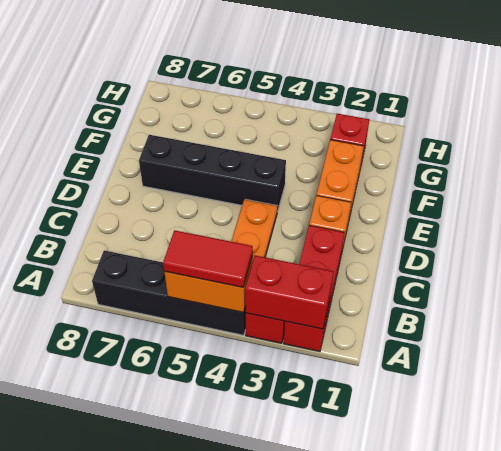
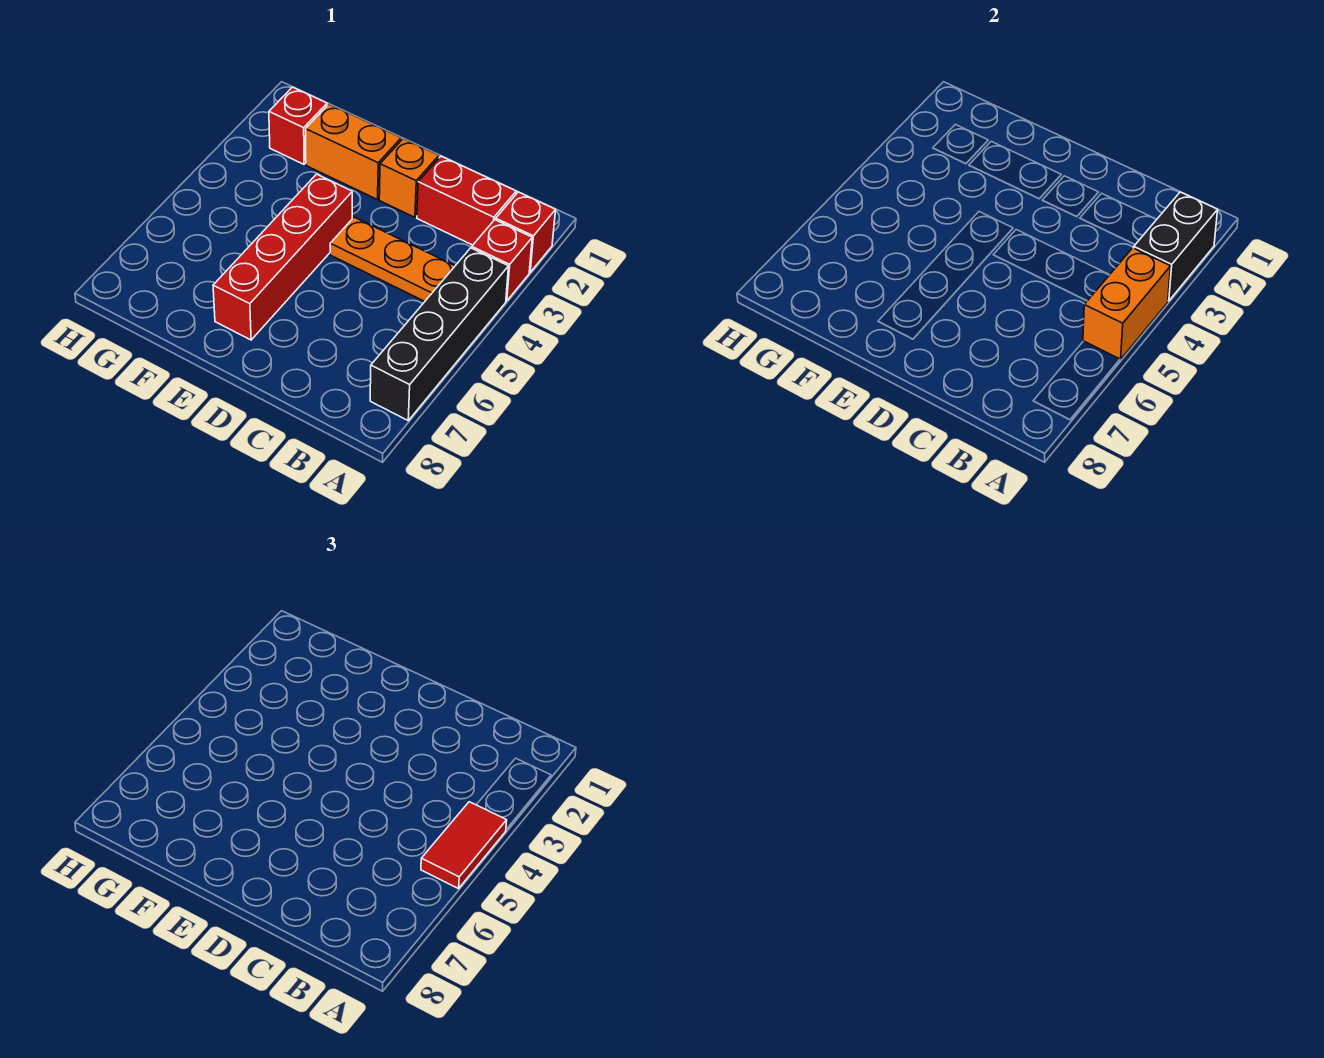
red 1x2 brick [245,256,334,329] -> black 1x2 brick [1134,192,1218,301]
black 1x4 brick [139,135,286,212] -> red 1x4 brick [213,174,352,340]

